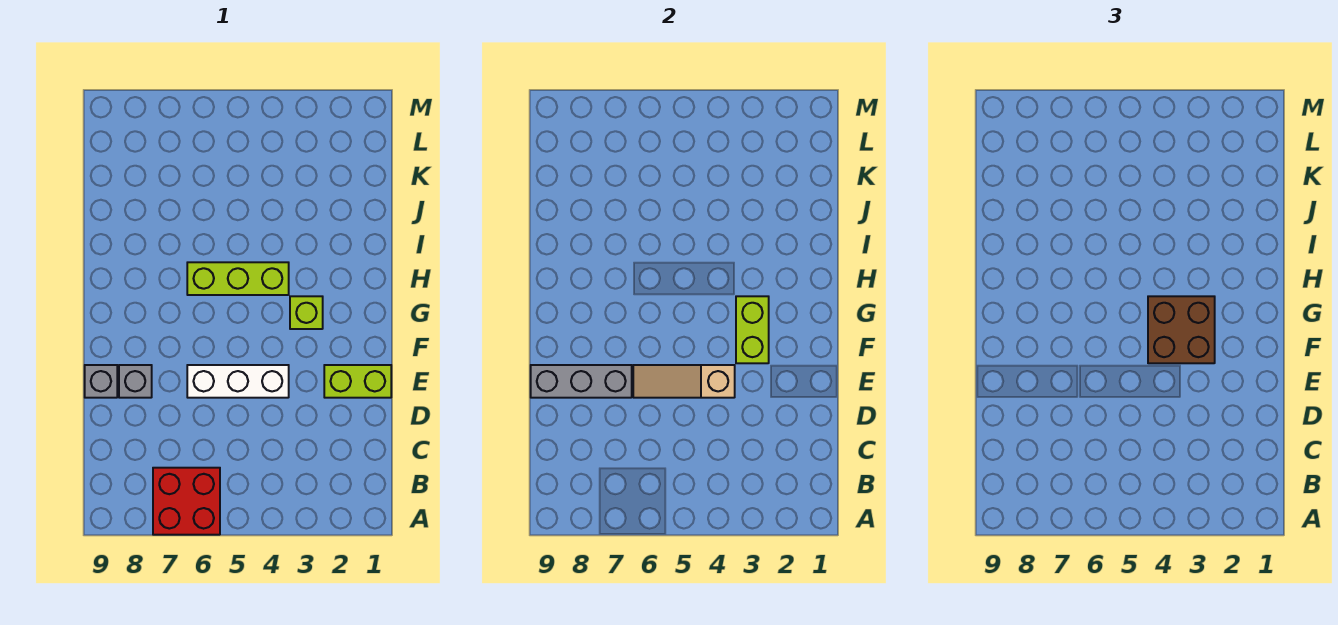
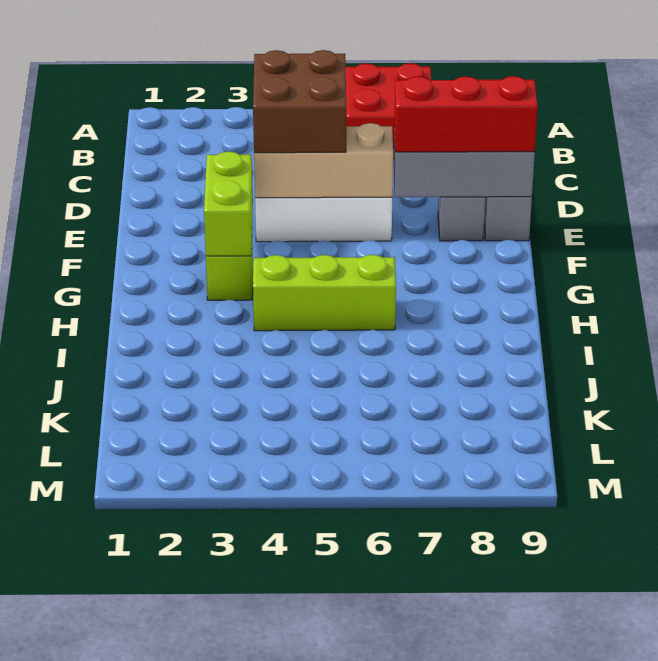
lime 1x2 brick [324,365,391,398] -> none
tan 1x3 slope [633,365,735,398] -> tan 1x3 brick [254,123,393,198]
none -> red 1x3 brick [394,76,538,152]
brown 2x2 brick [1148,296,1215,363] -> brown 2x2 brick moved to [253,50,346,153]

